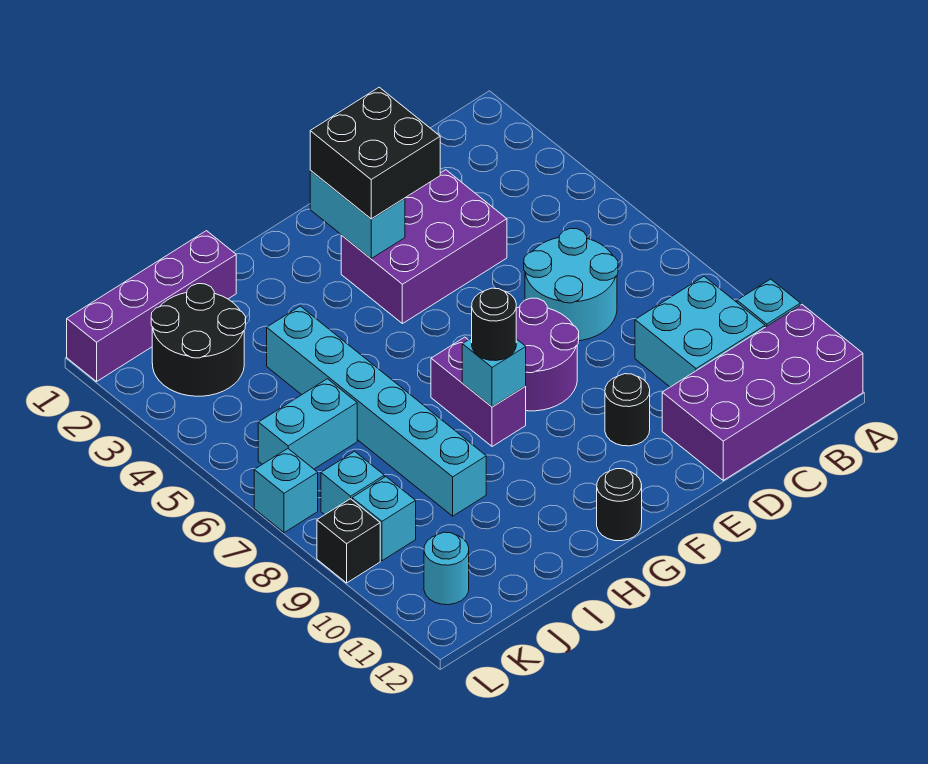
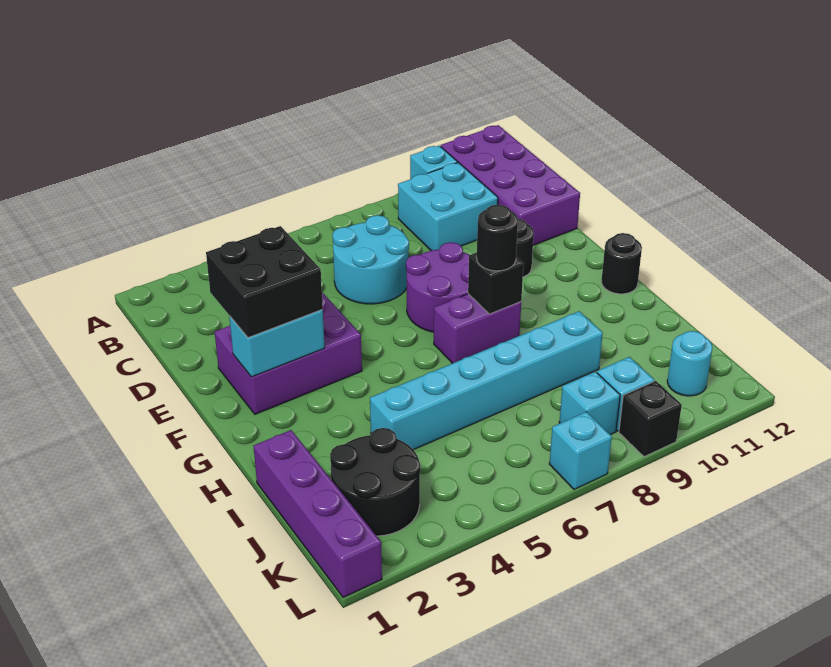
purple 2x3 brick [341,170,507,324] -> purple 2x3 brick turned to [215,292,362,414]
cyan 1x1 brick [462,338,526,407] -> black 1x1 brick [468,253,524,314]
cyan 1x2 brick [258,379,357,469] -> none

